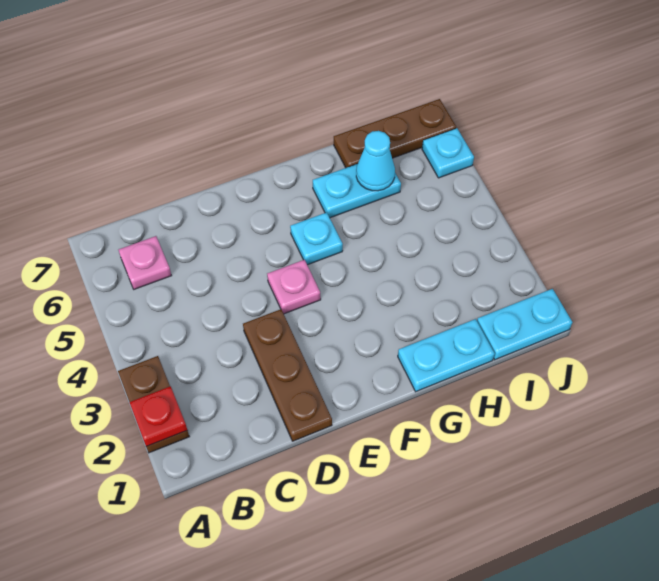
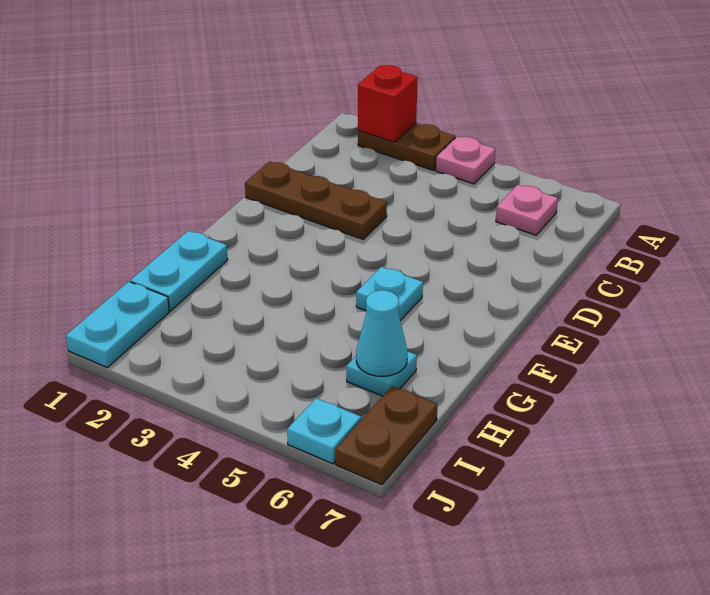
red 1x1 plate [129,386,187,447] -> red 1x1 brick [358,65,418,142]
pink 1x1 plate [267,260,321,314] -> pink 1x1 plate moved to [436,136,495,184]
cyan 1x2 plate [313,164,401,218] -> cyan 1x1 plate [346,351,417,396]
brown 1x3 plate [334,99,456,168] -> brown 1x2 plate [335,386,438,485]

